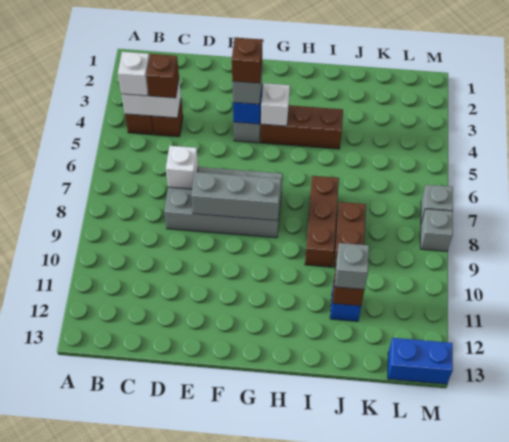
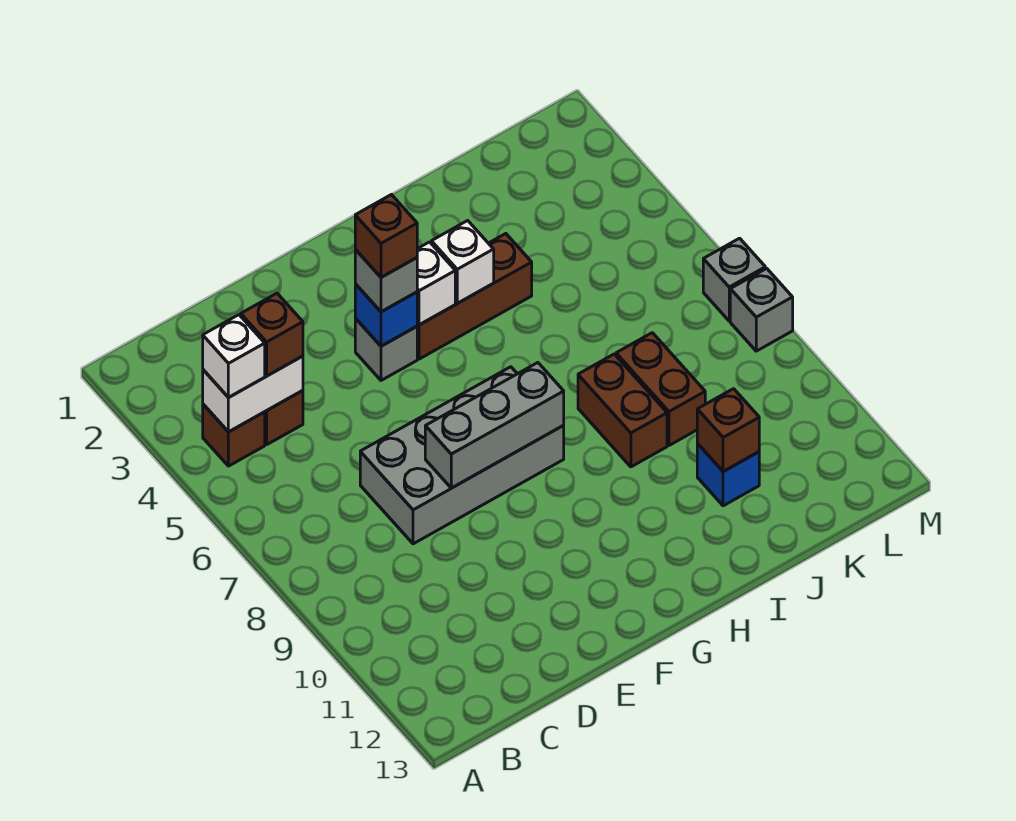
white 1x1 brick [166,146,198,189] -> white 1x1 brick moved to [431,221,494,303]
brown 1x3 brick [305,176,339,267] -> brown 1x2 brick [578,354,667,467]
grey 1x1 brick [335,243,369,289] -> none
blue 1x2 brick [388,338,453,384] -> none

